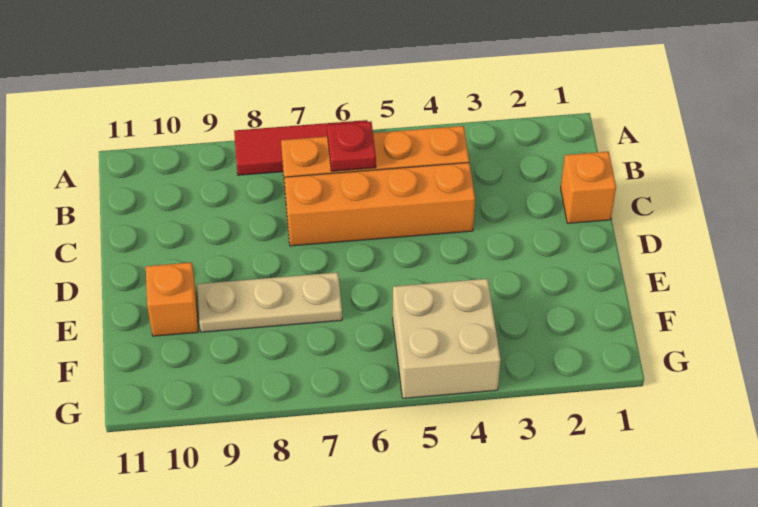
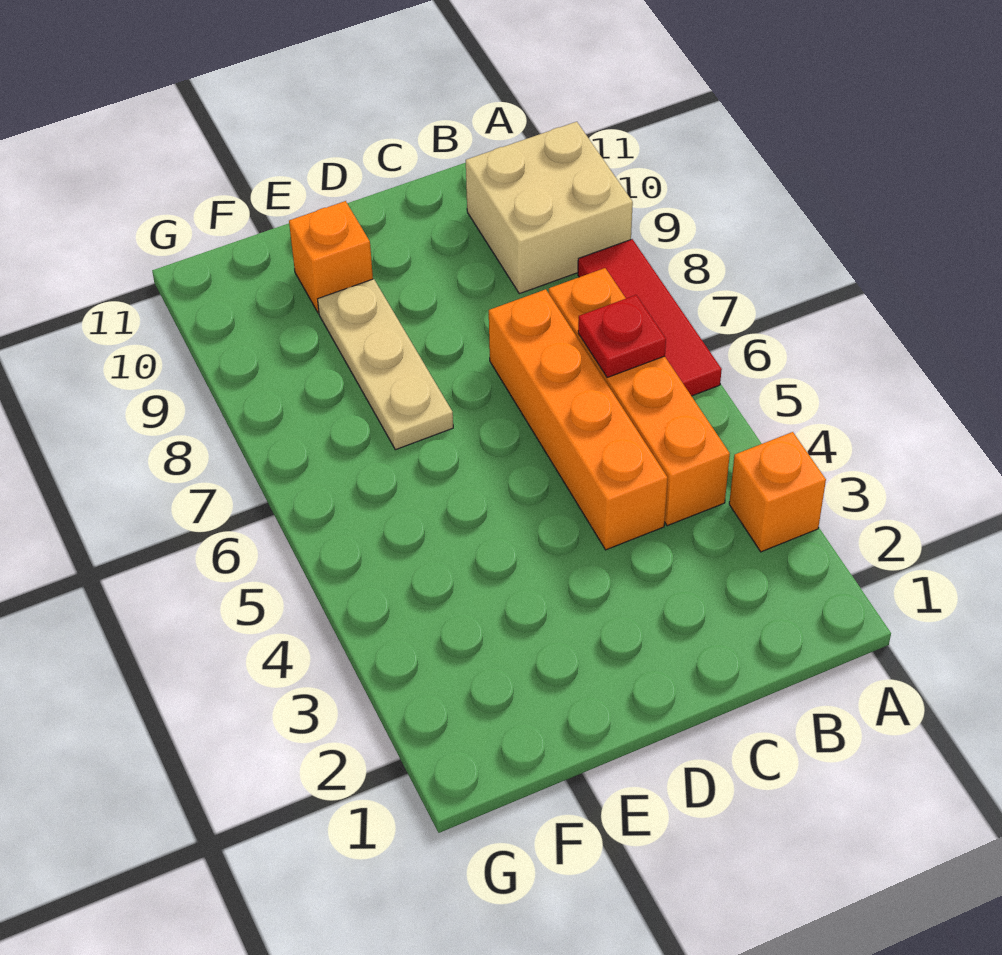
orange 1x1 brick [561,152,616,223] -> orange 1x1 brick moved to [729,432,826,552]
tan 2x2 brick [393,279,501,398] -> tan 2x2 brick moved to [466,122,633,294]

